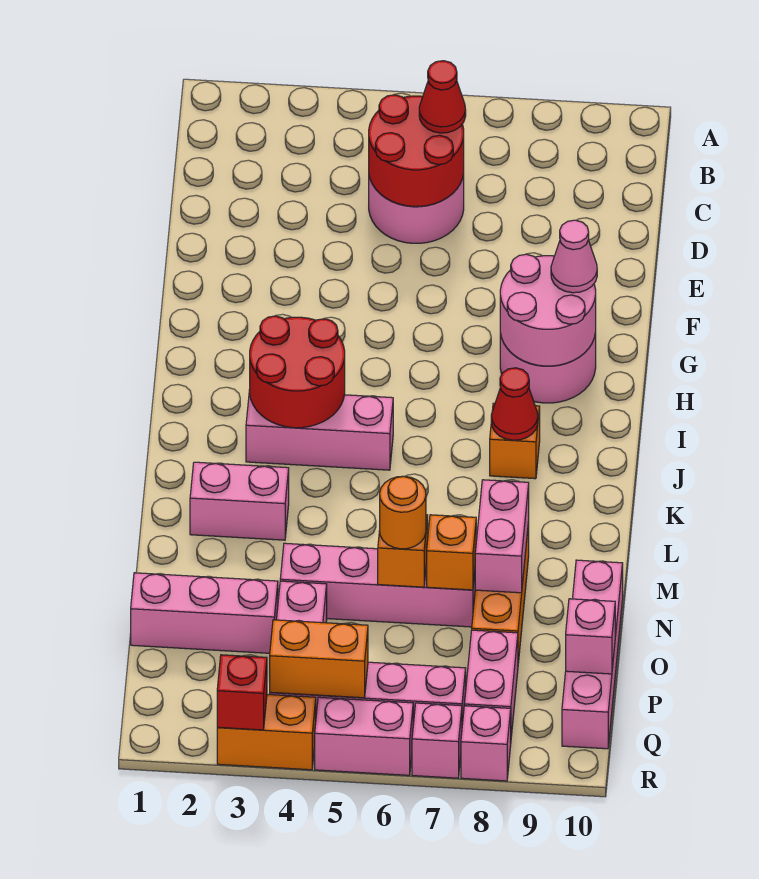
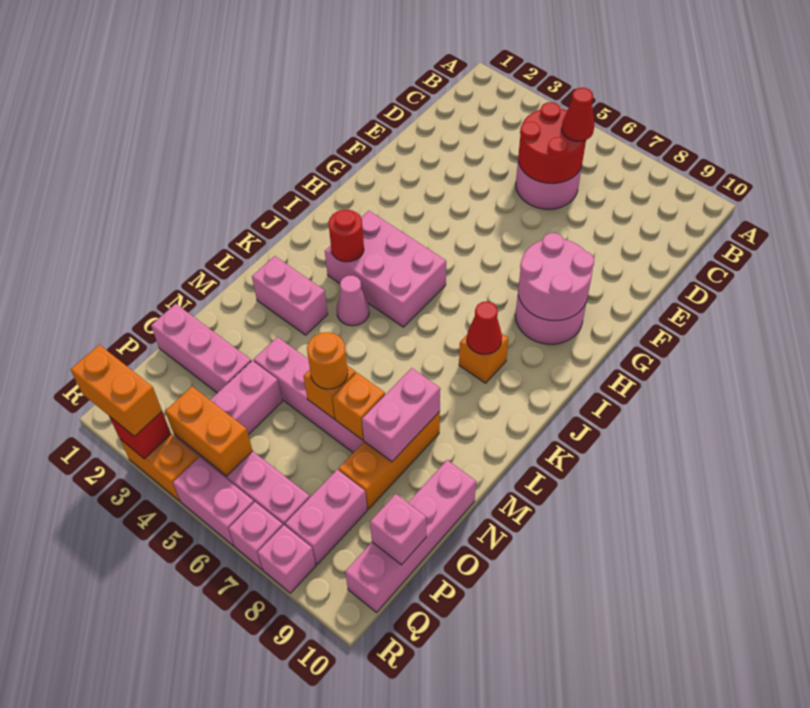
pink 1x1 cone [551,220,597,293] -> pink 1x1 cone moved to [337,275,369,326]
red 2x2 round brick [250,316,345,428] -> red 1x1 round brick [329,210,364,262]
pink 1x3 brick [246,390,393,470] -> pink 2x3 brick [325,211,446,327]
none -> orange 1x2 brick [71,345,162,437]

